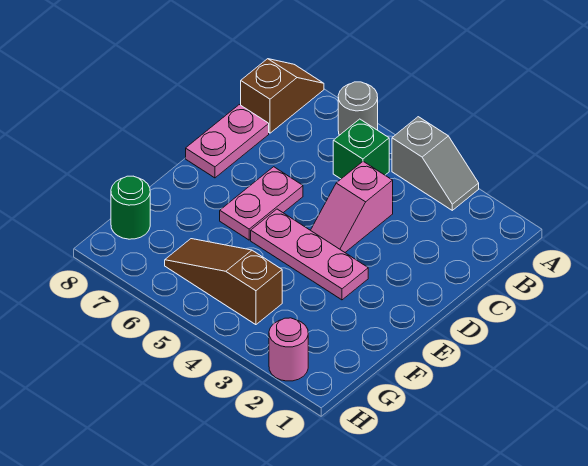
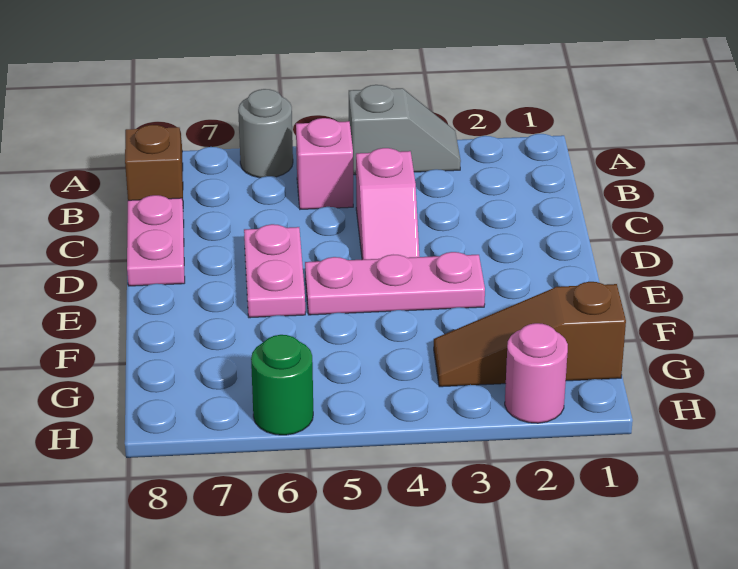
green 1x1 brick [333,119,389,179] -> pink 1x1 brick [296,118,353,209]
brown 1x3 slope [165,239,282,325] -> brown 1x3 slope moved to [434,282,626,387]
green 1x1 round brick [111,176,150,239] -> green 1x1 round brick moved to [251,335,313,435]

